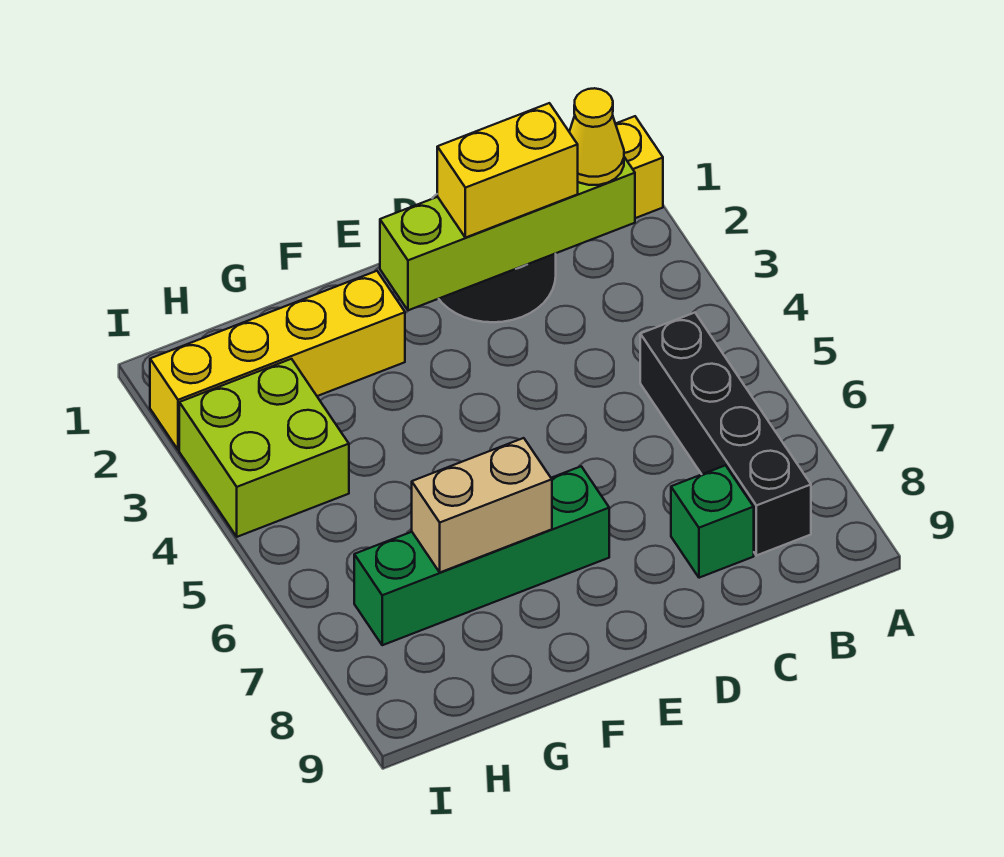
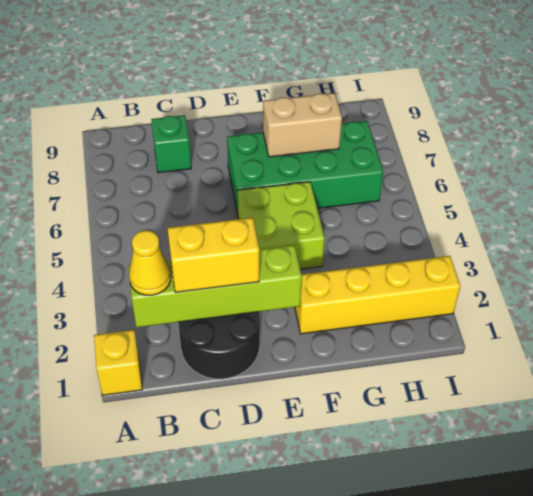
black 1x4 brick [640,313,811,555] -> none
green 1x4 brick [354,466,609,645] -> green 2x4 brick [227,121,383,215]
lime 2x2 brick [179,359,349,537] -> lime 2x2 brick moved to [238,182,325,269]

